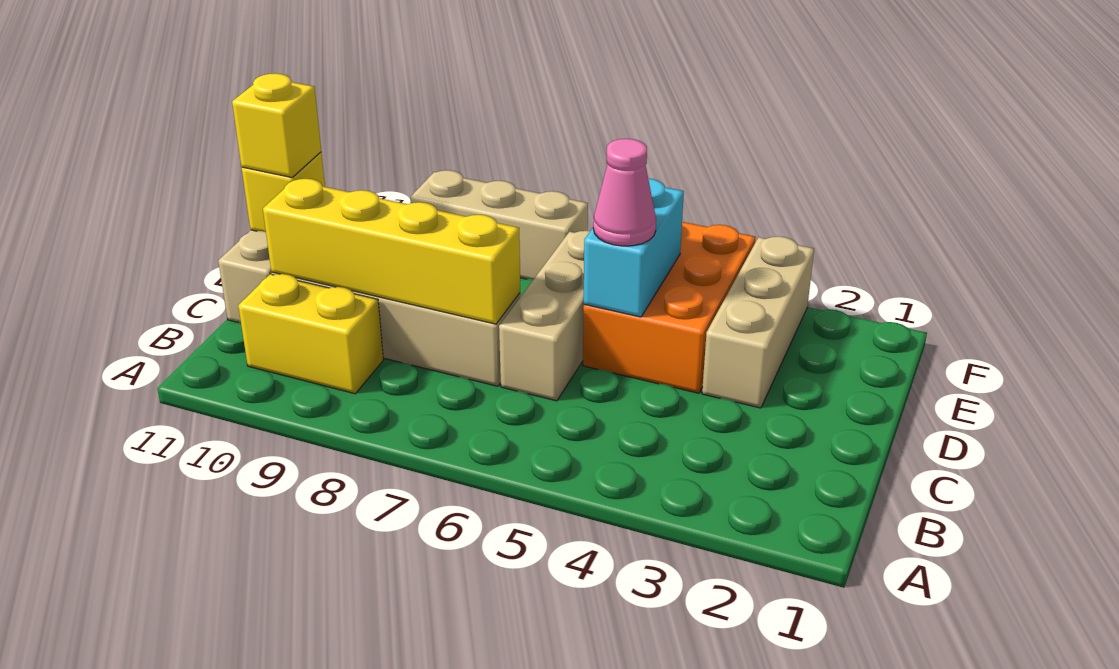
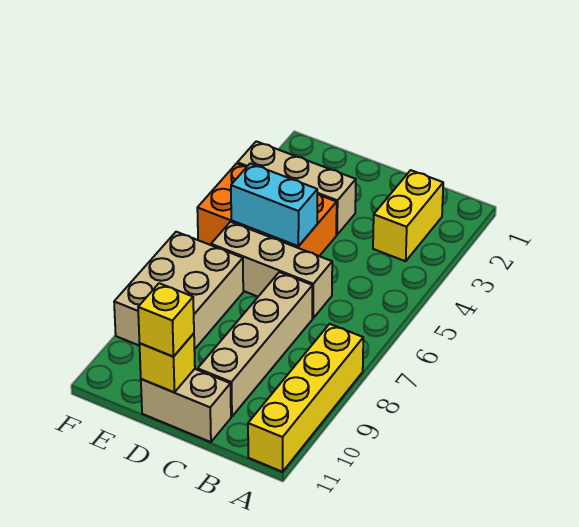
yellow 1x2 brick [238,274,383,394] -> yellow 1x2 brick moved to [373,170,443,261]
yellow 1x4 brick [263,179,520,324] -> yellow 1x4 brick moved to [248,324,363,472]
pink 1x1 cone [593,139,656,246] -> none
tan 1x3 brick [410,170,588,279] -> tan 2x3 brick [114,232,243,350]

